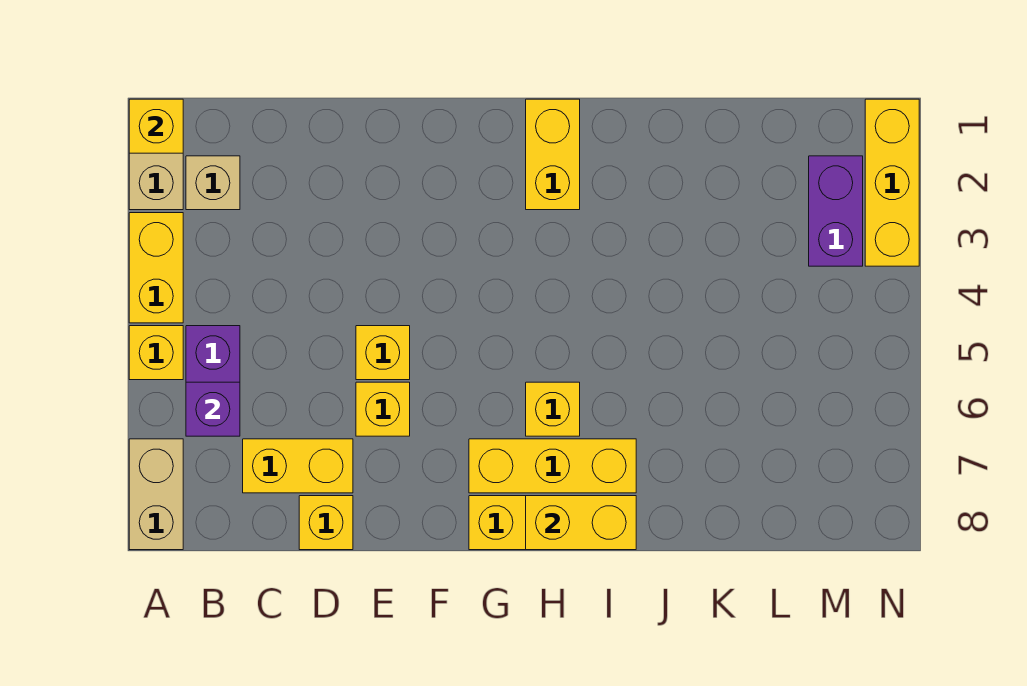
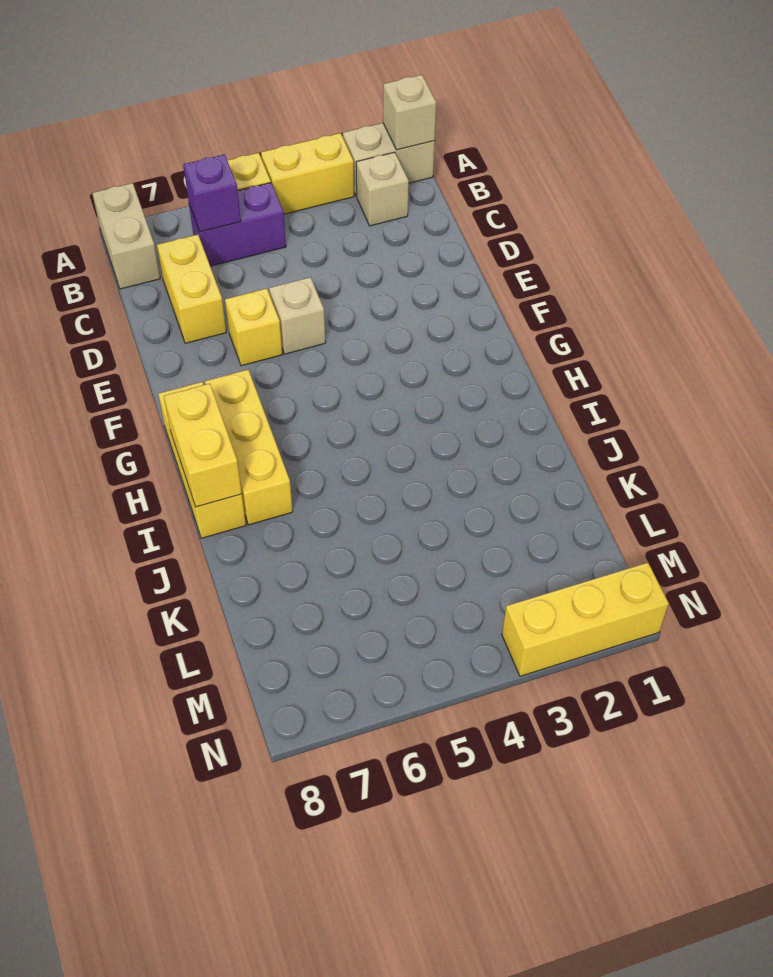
yellow 1x1 brick [129,99,183,153] -> tan 1x1 brick [383,75,436,150]
tan 1x2 brick [129,439,183,550] -> tan 1x2 brick turned to [92,183,160,289]
yellow 1x1 brick [299,496,353,550] -> none
yellow 1x1 brick [356,326,410,380] -> tan 1x1 brick [269,277,326,354]
yellow 1x2 brick [526,99,580,210] -> none
yellow 1x1 brick [526,382,580,436] -> none
purple 1x2 brick [809,156,863,266] -> none

